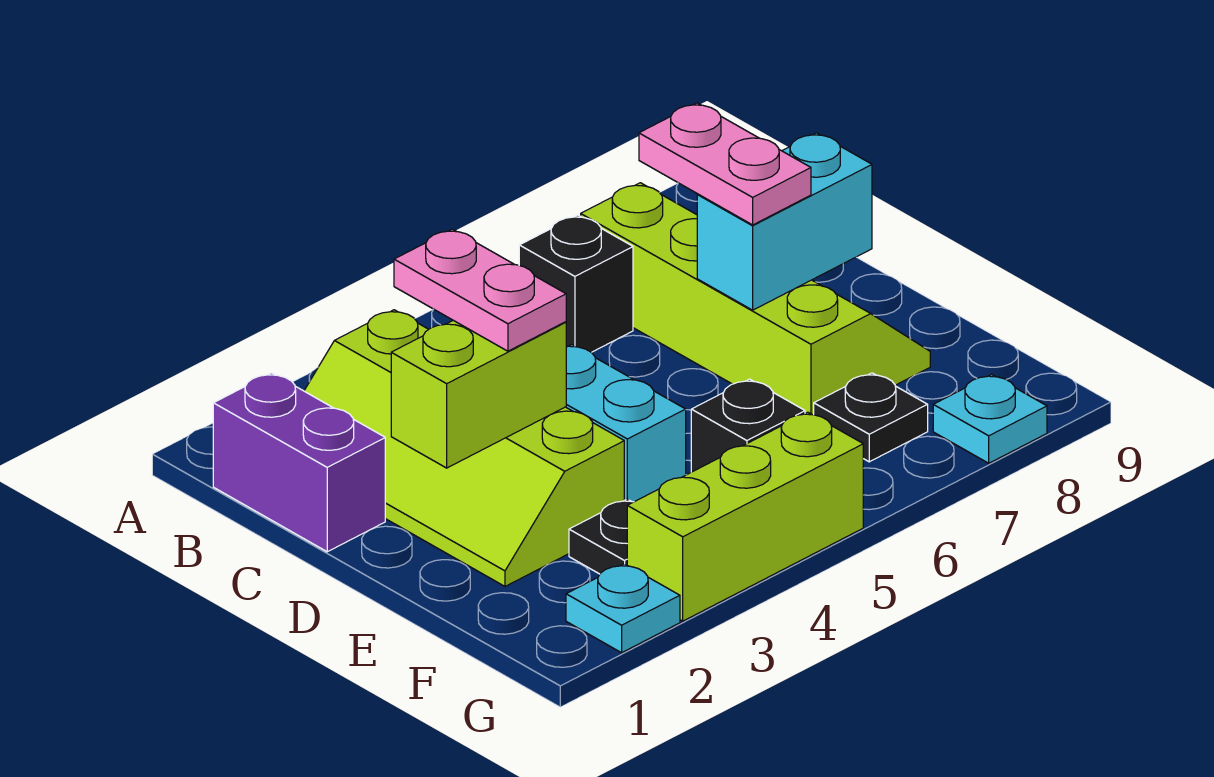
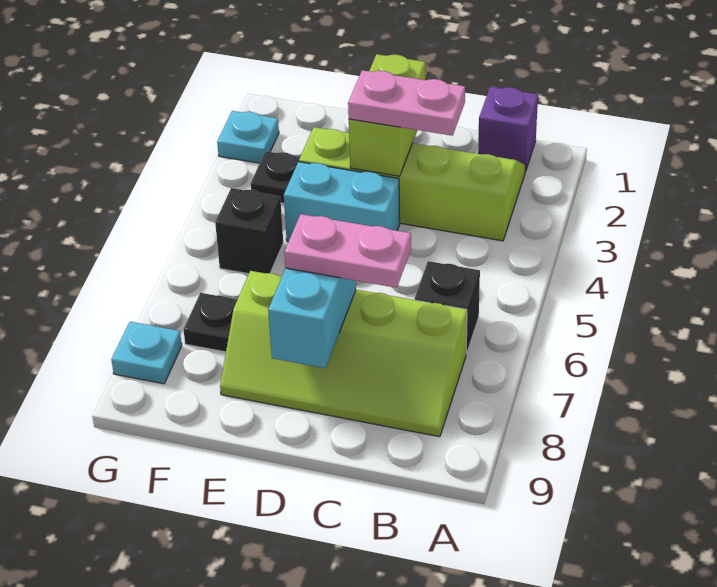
purple 1x2 brick [213,373,385,552] -> purple 1x1 brick [478,87,538,172]
lime 1x3 brick [627,412,863,621] -> none

